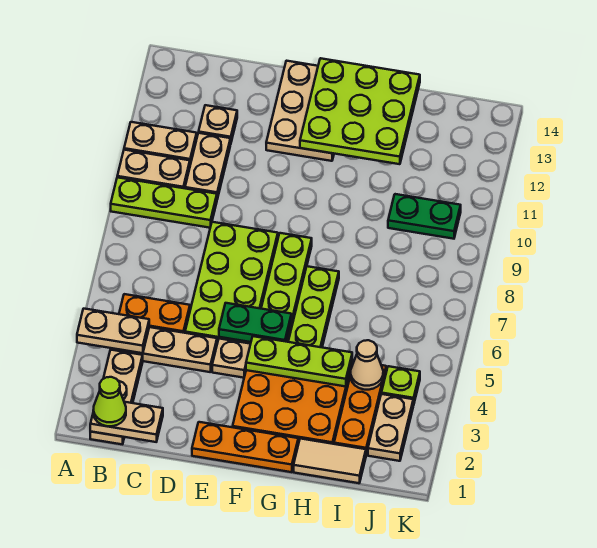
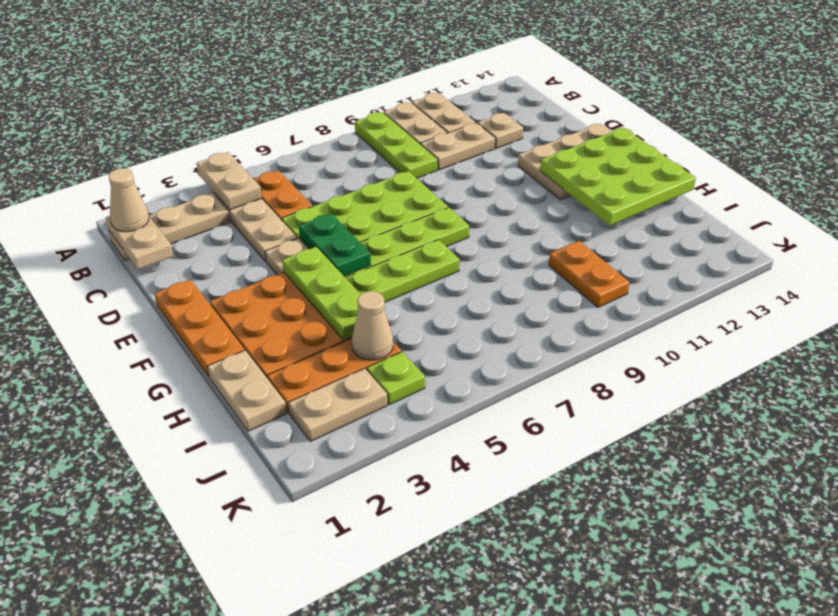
lime 1x1 cone [93,377,126,426] -> tan 1x1 cone [109,168,149,232]
tan 1x2 tile [294,439,366,483] -> tan 1x2 plate [207,350,287,431]
green 1x2 plate [388,194,461,239] -> orange 1x2 plate [549,241,629,307]

